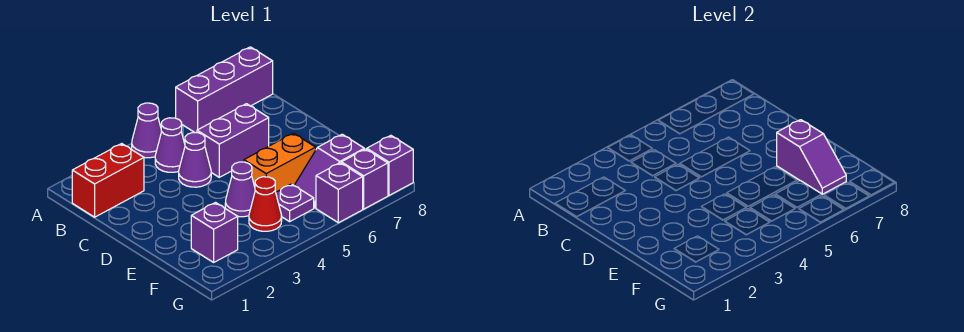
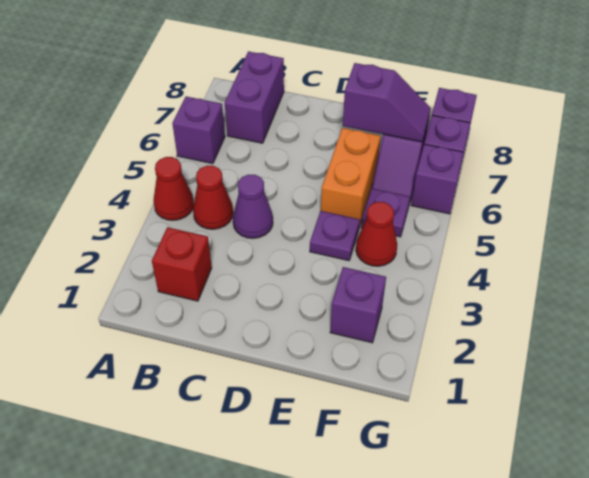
purple 1x1 cone [132,103,162,158] -> red 1x1 cone [153,157,194,220]
purple 1x3 brick [176,47,273,133] -> purple 1x1 brick [172,97,225,164]
red 1x2 brick [72,144,144,217] -> red 1x1 brick [152,227,212,301]
purple 1x1 cone [155,118,185,172] -> red 1x1 cone [193,166,233,229]
purple 1x2 brick [197,104,269,177] -> purple 1x2 brick moved to [225,51,284,143]
purple 1x1 cone [225,162,255,217] -> purple 1x1 plate [310,211,360,261]

